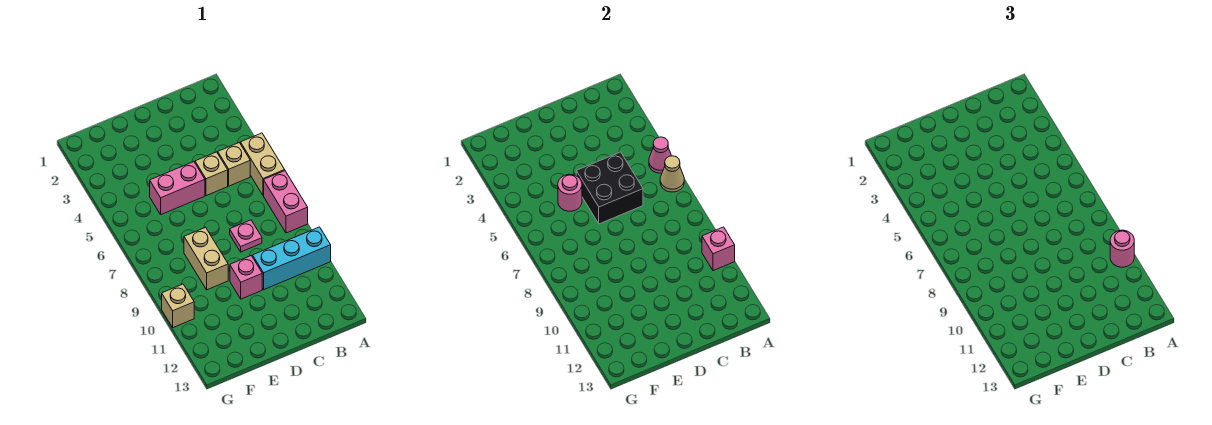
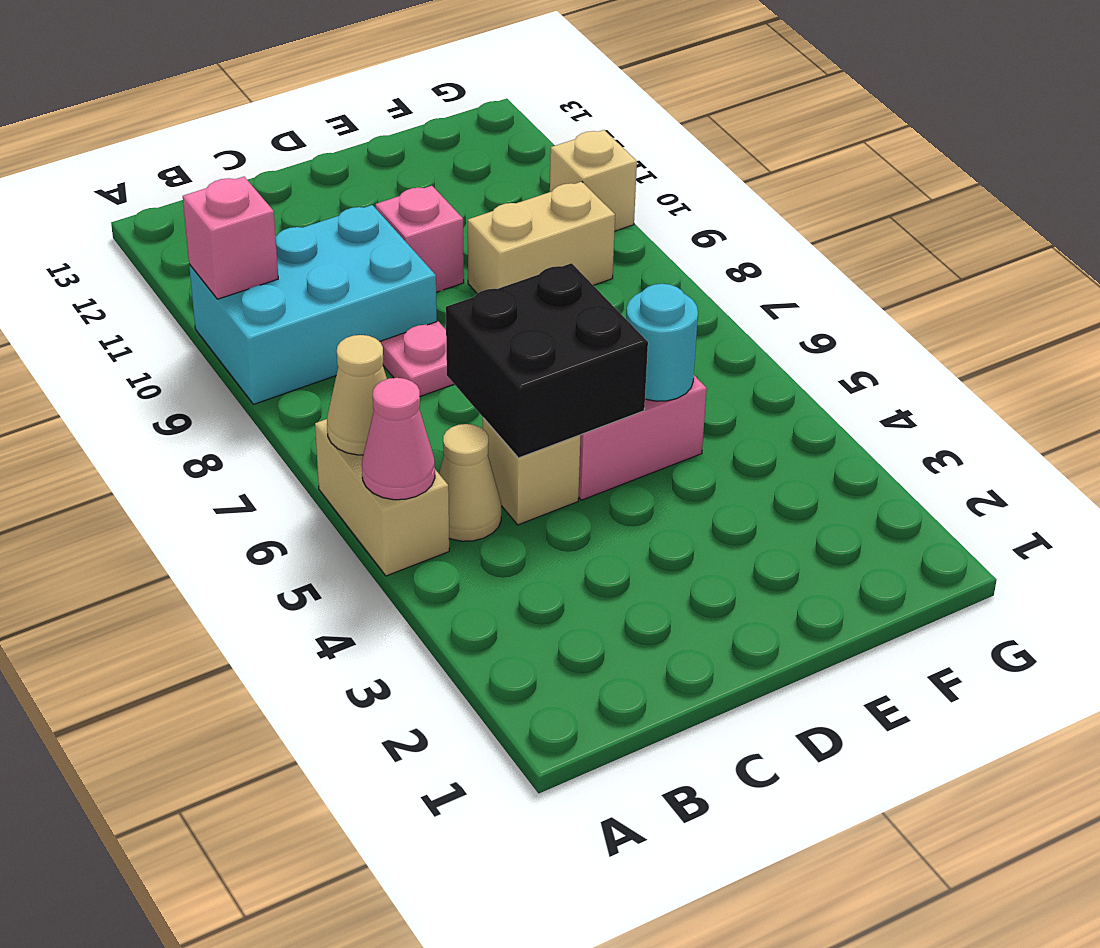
pink 1x2 brick [264,171,308,233] -> none
cyan 1x3 brick [253,227,331,290] -> cyan 2x3 brick [189,205,437,404]
pink 1x1 round brick [1110,230,1134,267] -> none
tan 1x1 brick [218,143,250,186] -> tan 1x1 cone [439,424,502,541]
pink 1x1 round brick [558,174,582,211] -> cyan 1x1 round brick [626,284,698,401]
tan 1x2 brick [184,227,228,290] -> tan 1x2 brick turned to [468,182,615,294]

